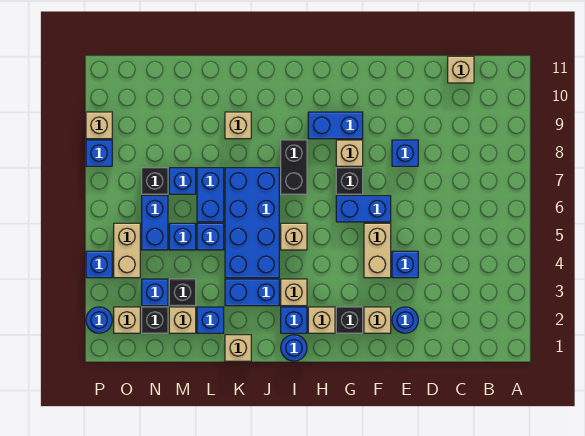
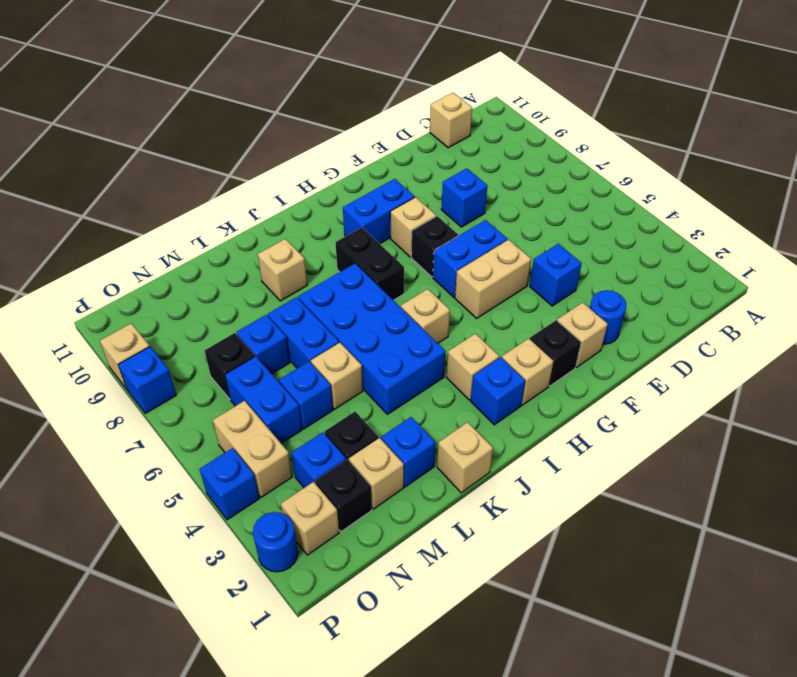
tan 1x2 brick [364,223,391,278] -> tan 1x2 brick turned to [455,240,531,318]
blue 1x1 round brick [281,335,307,361] -> none
blue 1x2 brick [225,279,279,306] -> none
blue 1x1 brick [197,223,224,250] -> tan 1x1 brick [311,343,363,409]

